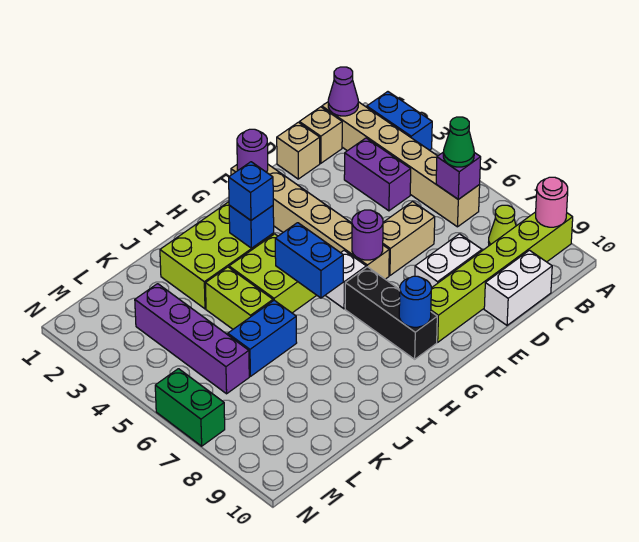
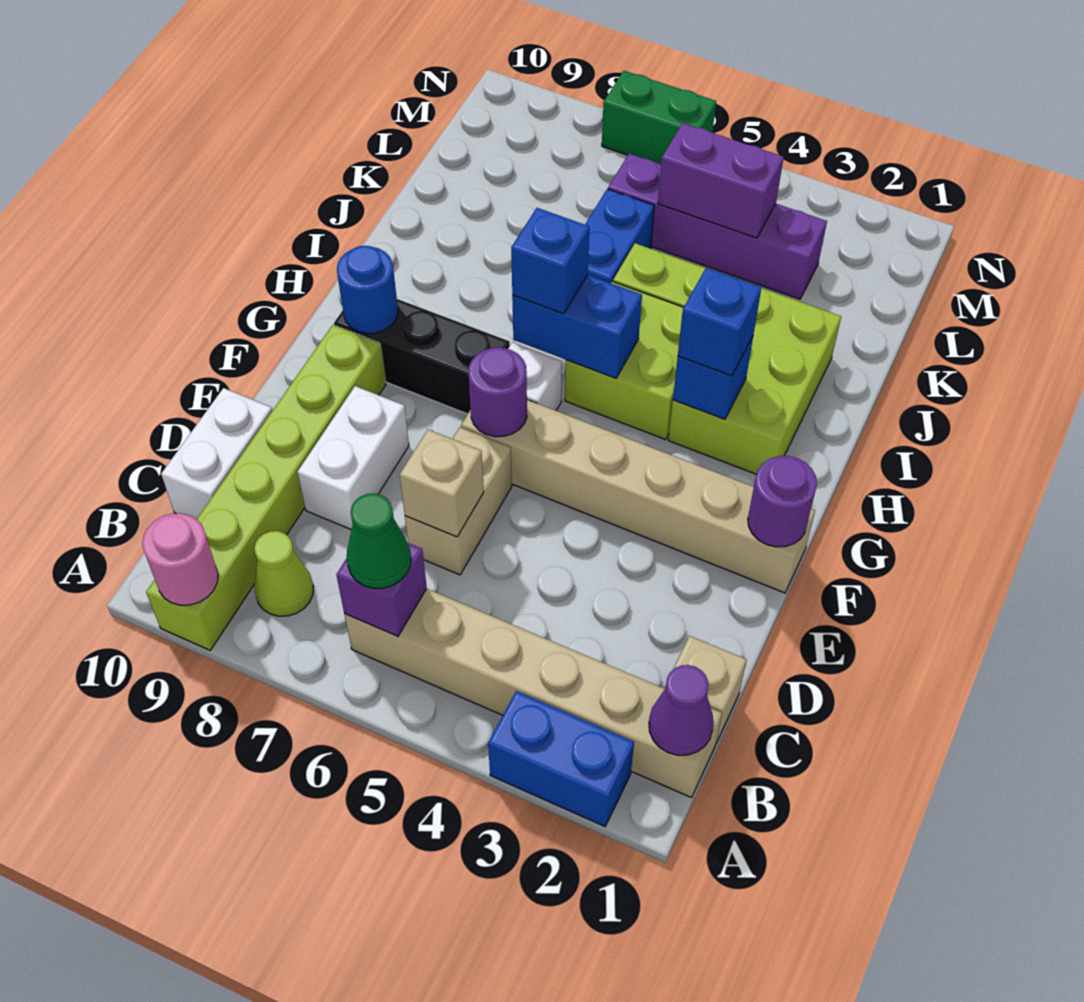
purple 1x2 brick [344,138,411,211] -> purple 1x2 brick moved to [658,123,784,238]
tan 1x1 brick [277,122,320,179] -> tan 1x1 brick moved to [400,430,484,537]
none -> blue 1x1 brick [511,208,589,314]

